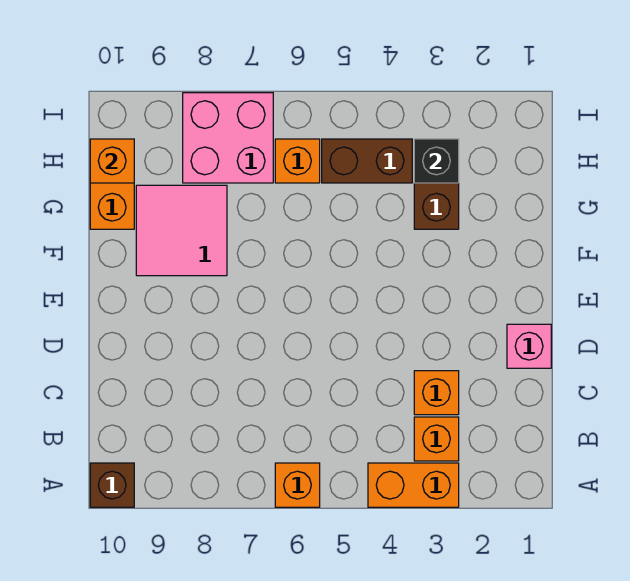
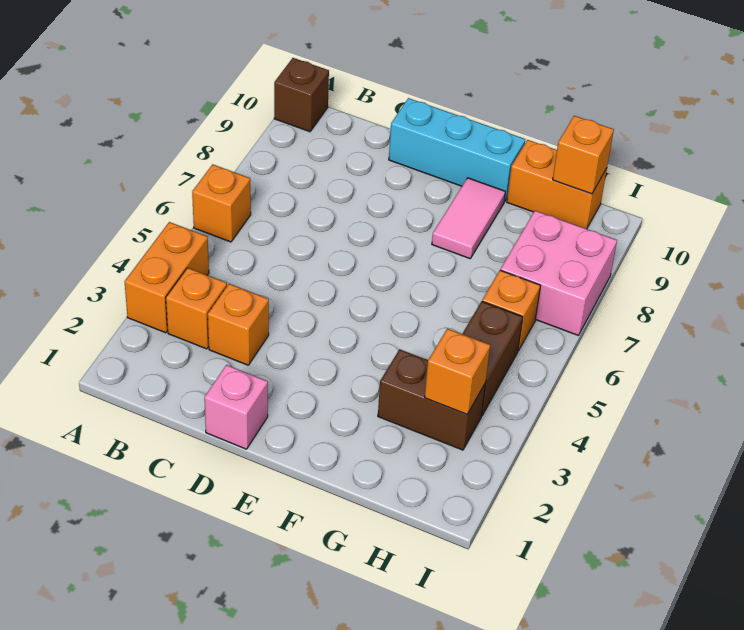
none -> cyan 1x3 brick [389,98,525,202]
pink 2x2 tile [136,185,227,276] -> pink 1x2 tile [432,178,505,259]
black 1x1 brick [414,139,459,183] -> orange 1x1 brick [425,328,490,414]

